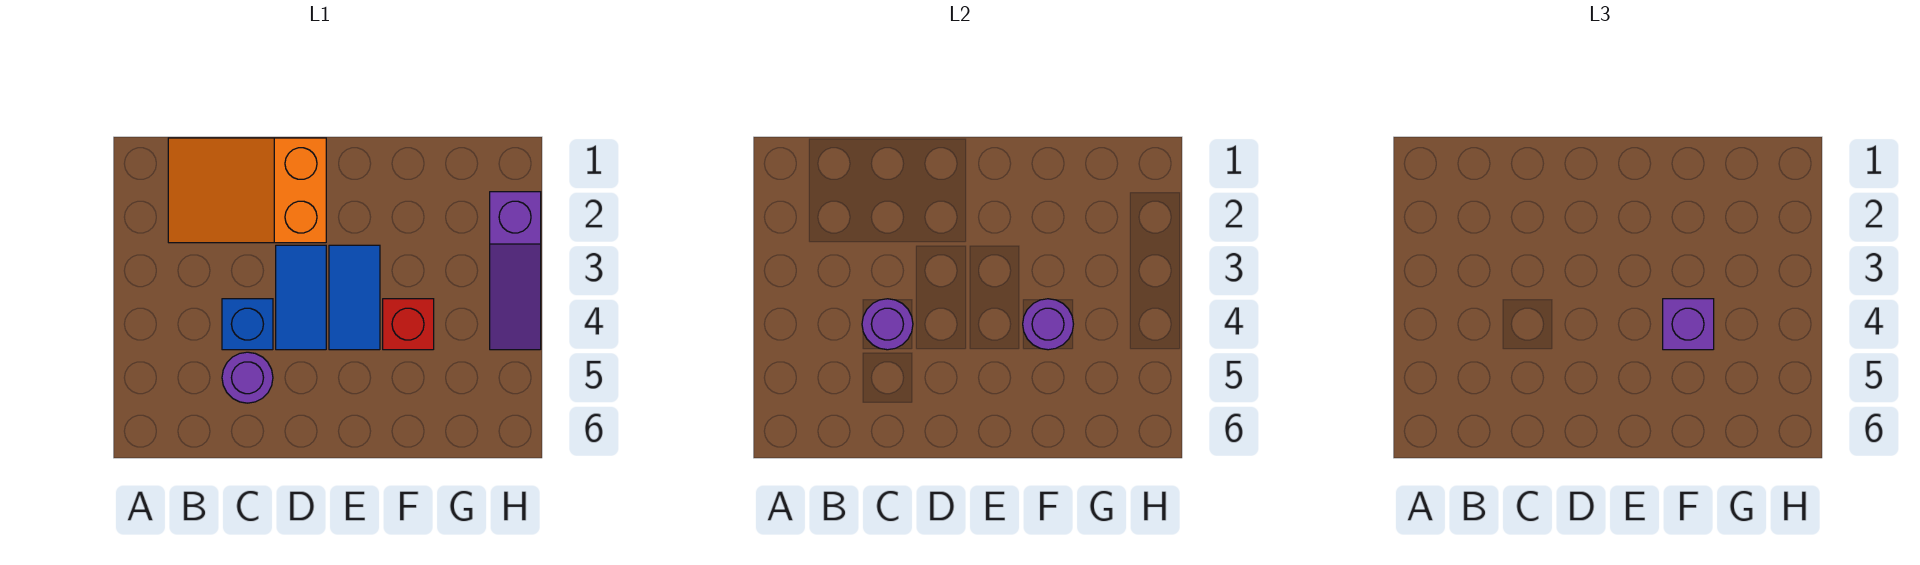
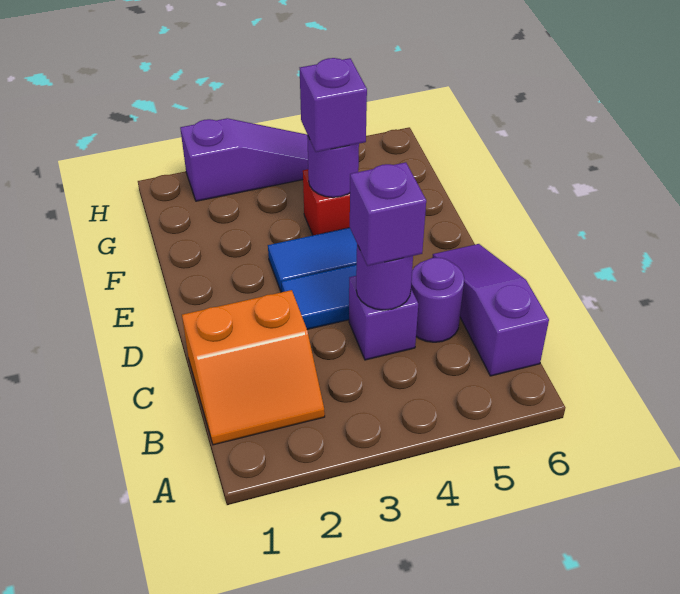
orange 2x3 slope [168,138,326,243] -> orange 2x2 slope [182,290,325,445]
none -> purple 1x3 slope [432,244,549,376]
blue 1x1 brick [222,299,273,350] -> purple 1x1 brick [349,276,418,360]
none -> purple 1x1 brick [350,162,426,266]

